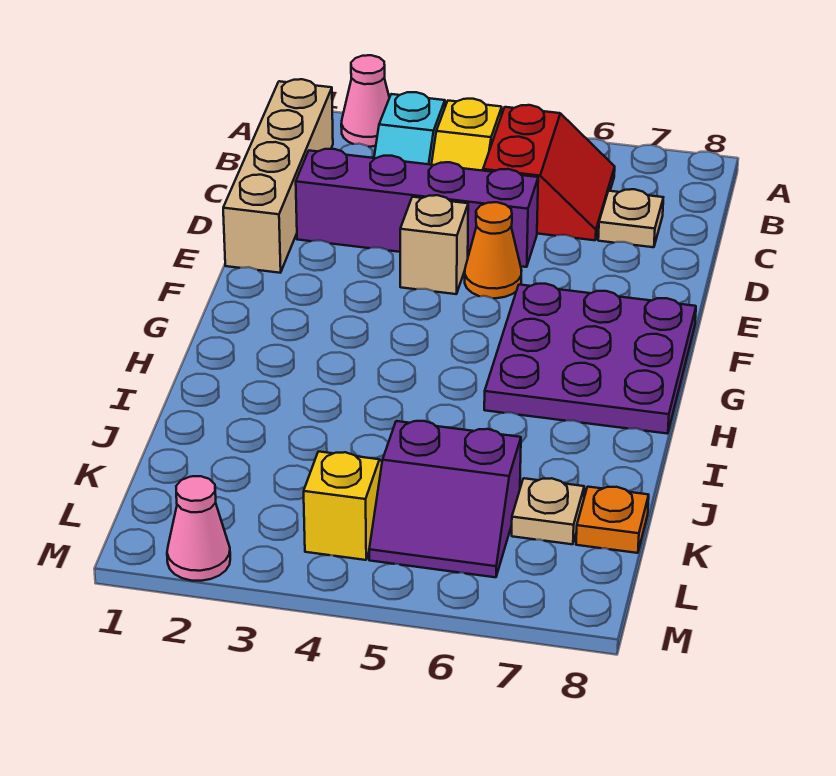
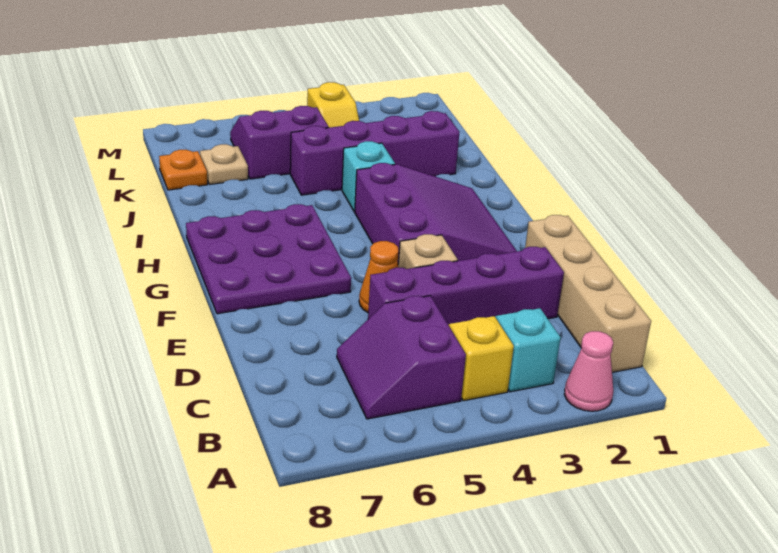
red 2x2 slope [483,105,615,240] -> purple 2x2 slope [337,296,466,419]
tan 1x1 plate [598,189,663,247] -> none
none -> purple 3x3 slope [355,163,517,263]
none -> cyan 1x1 brick [342,141,395,212]
none -> purple 1x4 brick [290,111,459,195]
pink 1x1 cone [167,476,230,581] -> none

